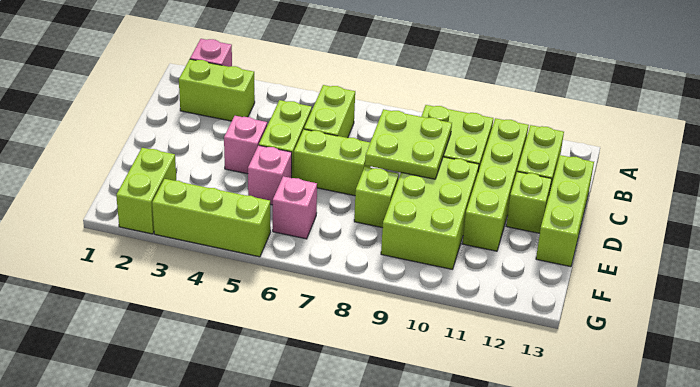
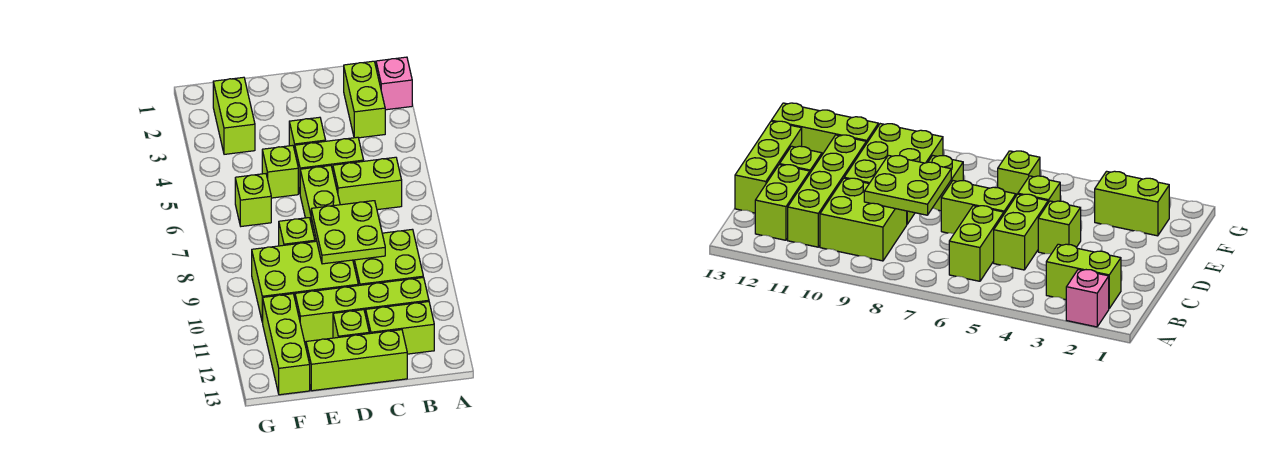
pink 1x1 brick [224,116,267,174] -> lime 1x1 brick [289,117,326,150]
pink 1x1 brick [248,145,292,205] -> lime 1x1 brick [262,145,298,198]
lime 1x2 brick [116,148,176,234] -> lime 1x2 brick turned to [213,77,255,154]
pink 1x1 brick [273,176,317,239] -> lime 1x1 brick [235,174,271,226]
lime 1x3 brick [152,179,271,257] -> lime 1x3 brick moved to [263,294,310,395]

